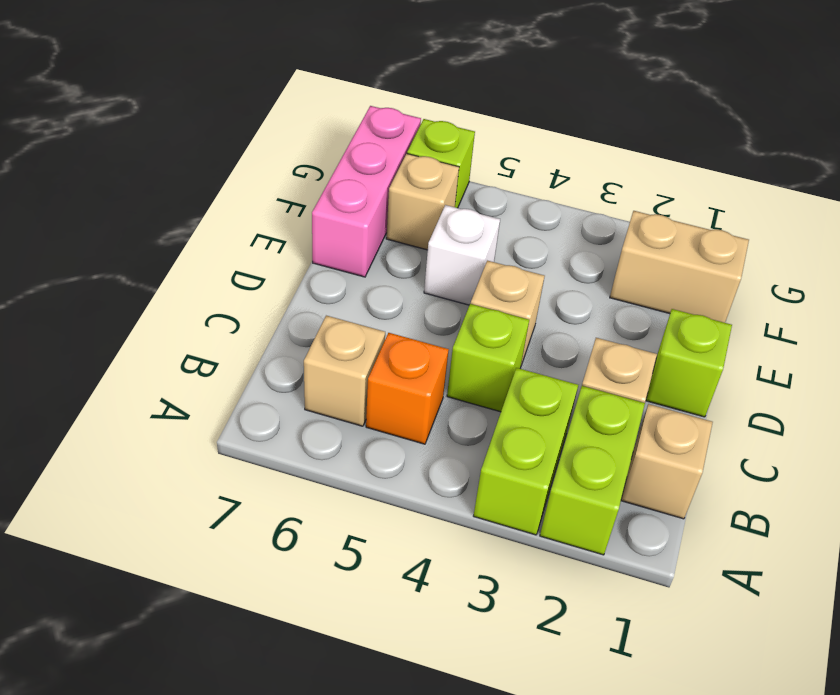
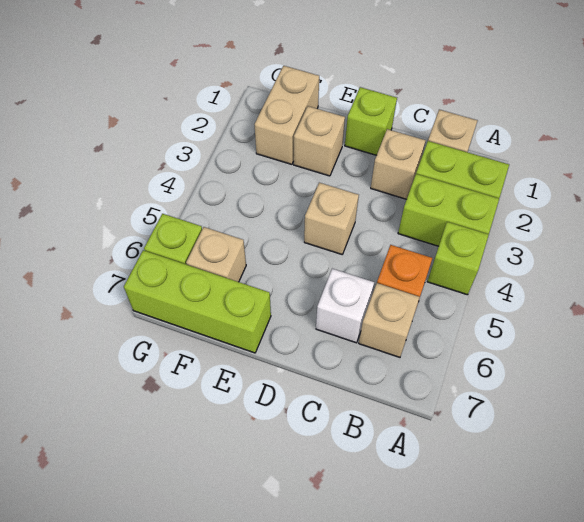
lime 1x1 brick [447,304,529,412] -> lime 1x1 brick moved to [427,222,489,295]
none -> tan 1x1 brick [294,106,345,176]
white 1x1 brick [424,205,500,305] -> white 1x1 brick moved to [316,269,374,343]
pink 1x3 brick [312,106,421,277] -> lime 1x3 brick [124,250,271,353]

